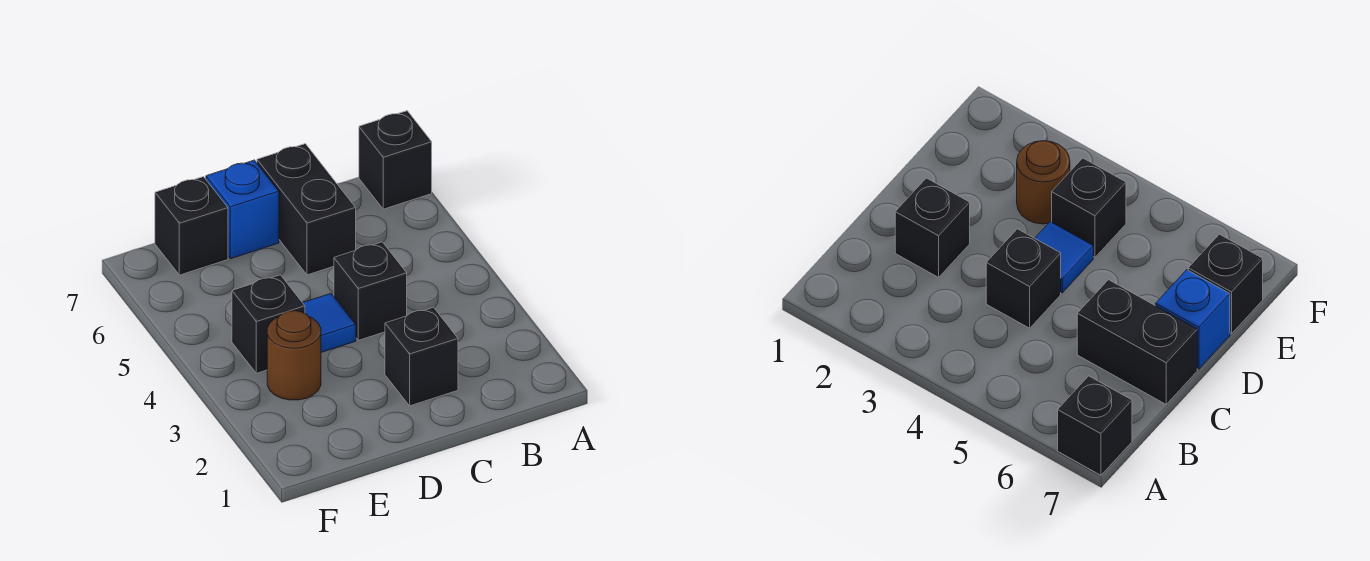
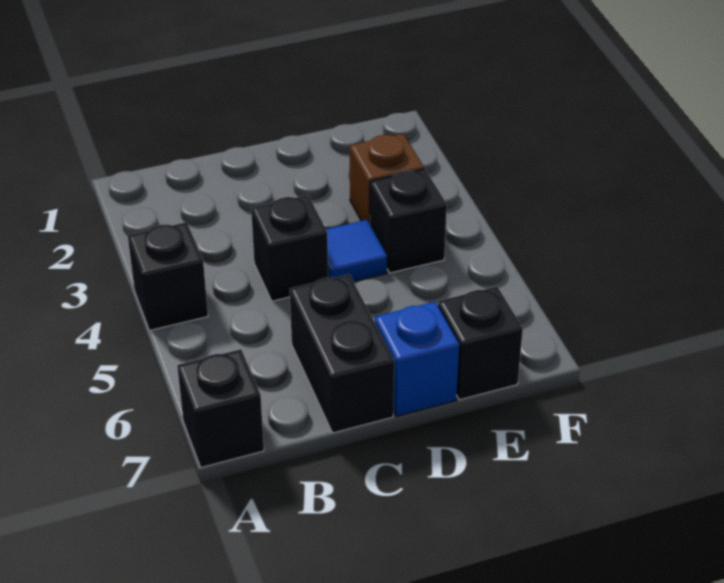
black 1x1 brick [385,307,458,406] -> black 1x1 brick moved to [128,222,208,330]
brown 1x1 round brick [267,311,321,400] -> brown 1x1 brick [350,134,424,224]

